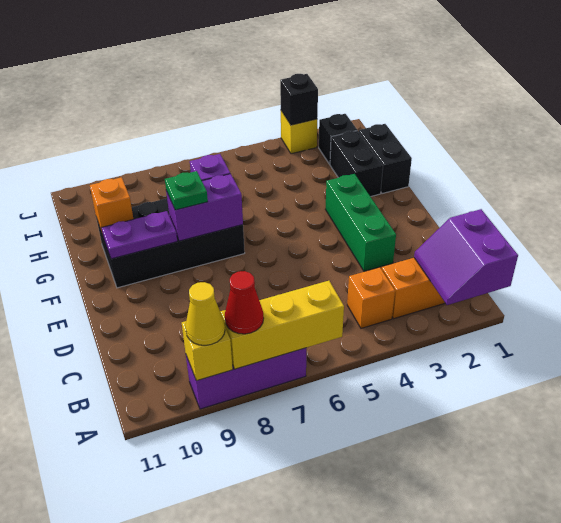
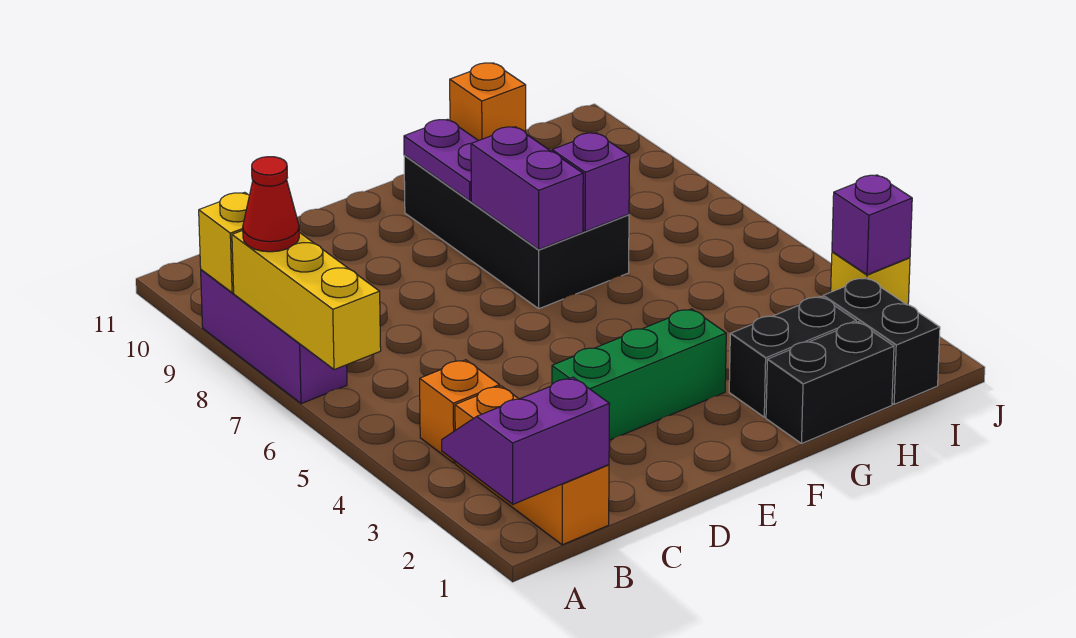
yellow 1x1 cone [186,282,225,345] -> none
green 1x1 plate [165,171,208,210] -> none
black 1x1 brick [319,114,357,164] -> black 1x2 brick [823,278,940,404]
black 1x1 brick [280,74,318,125] -> purple 1x1 brick [832,175,912,275]

